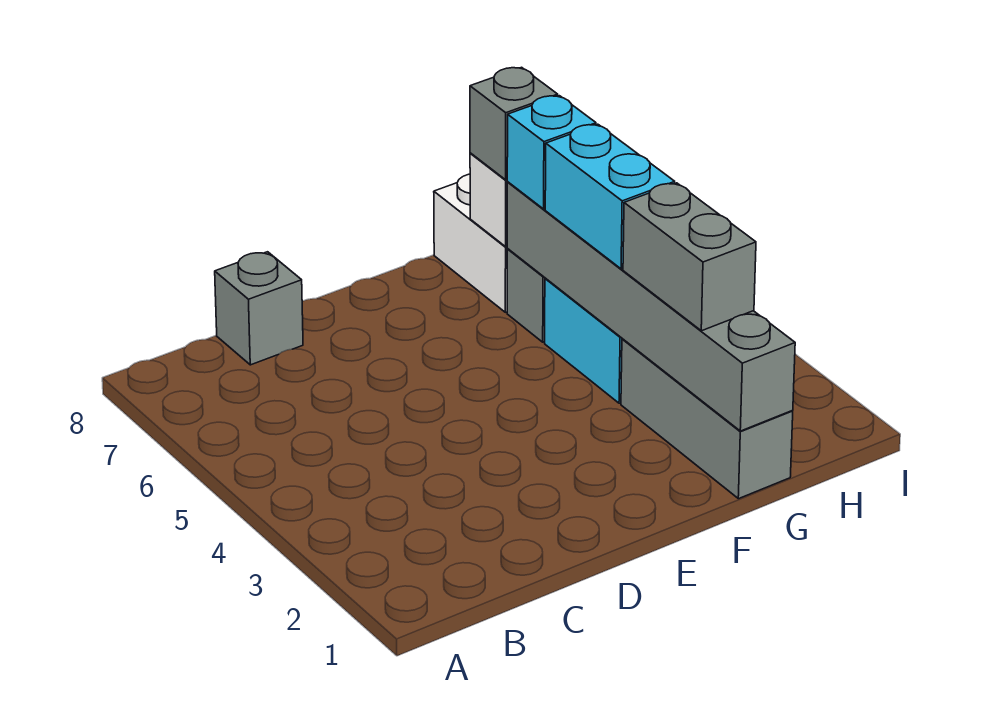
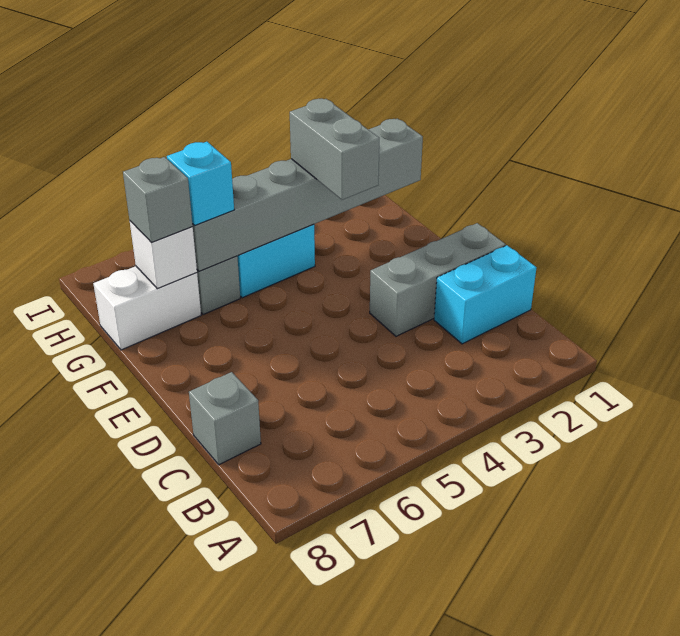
grey 1x3 brick [621,339,793,499] -> grey 1x3 brick moved to [370,223,506,336]
grey 1x2 brick [623,183,756,331] -> grey 1x2 brick turned to [290,99,379,200]
cyan 1x2 brick [545,124,675,269] -> cyan 1x2 brick moved to [434,245,537,344]

